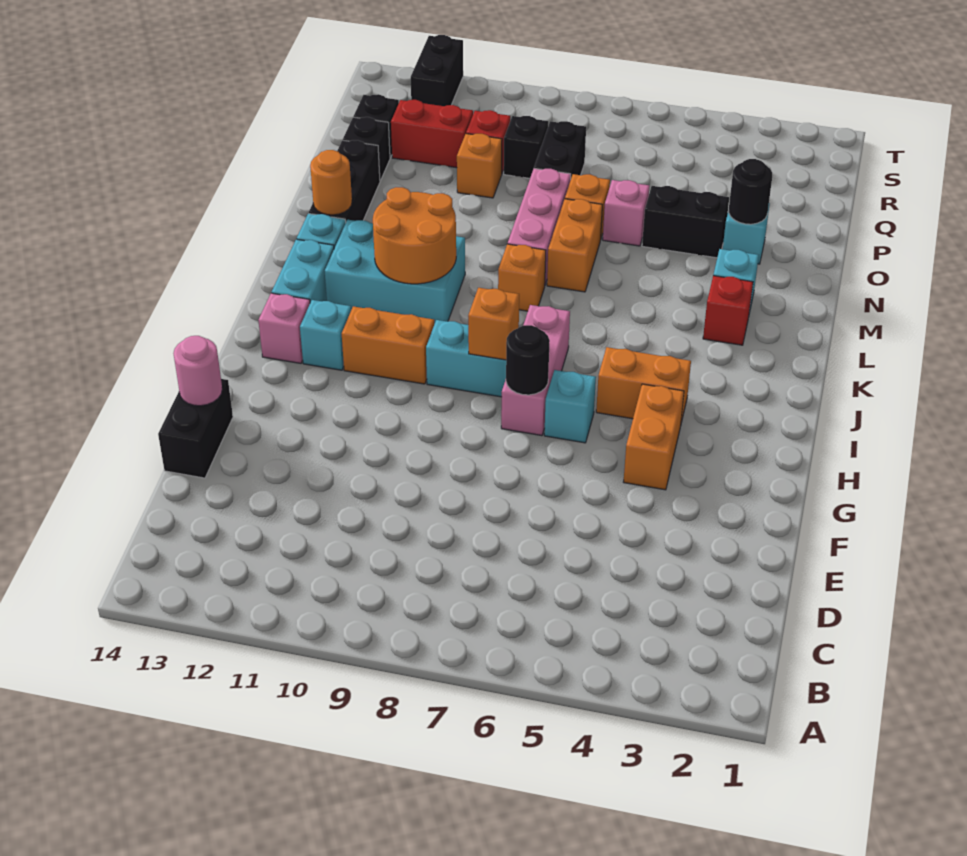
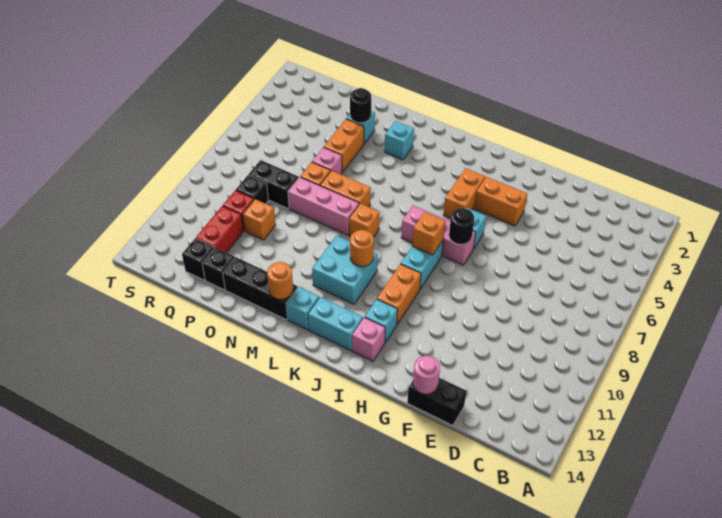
cyan 2x3 brick [325,220,465,324] -> cyan 2x2 brick [312,236,378,304]
orange 2x2 round brick [373,187,456,284] -> orange 1x1 round brick [350,230,374,266]
red 1x1 brick [703,276,753,345] -> none
black 1x2 brick [642,186,729,258] -> orange 1x2 brick [324,119,364,172]
black 1x2 brick [411,35,463,106] -> none

